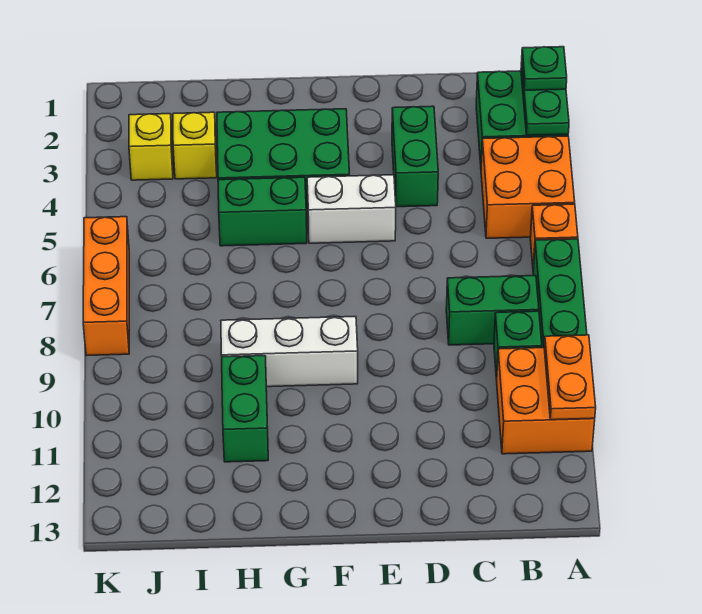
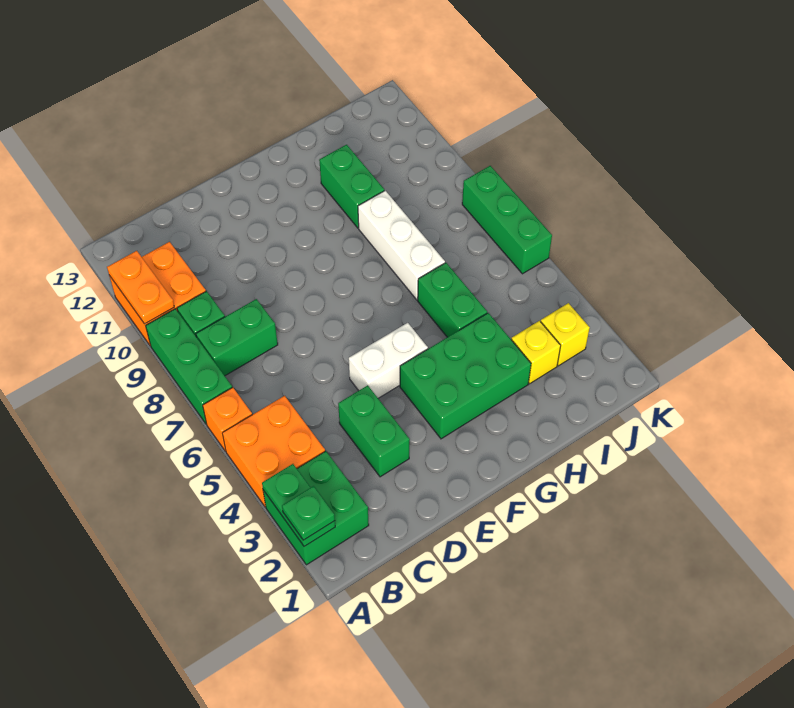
white 1x3 brick [221,317,358,387] -> white 1x3 brick turned to [358,191,445,300]
green 1x2 brick [218,177,307,246] -> green 1x2 brick turned to [418,263,487,337]
orange 1x3 brick [83,217,129,356] -> green 1x3 brick [462,166,552,274]

